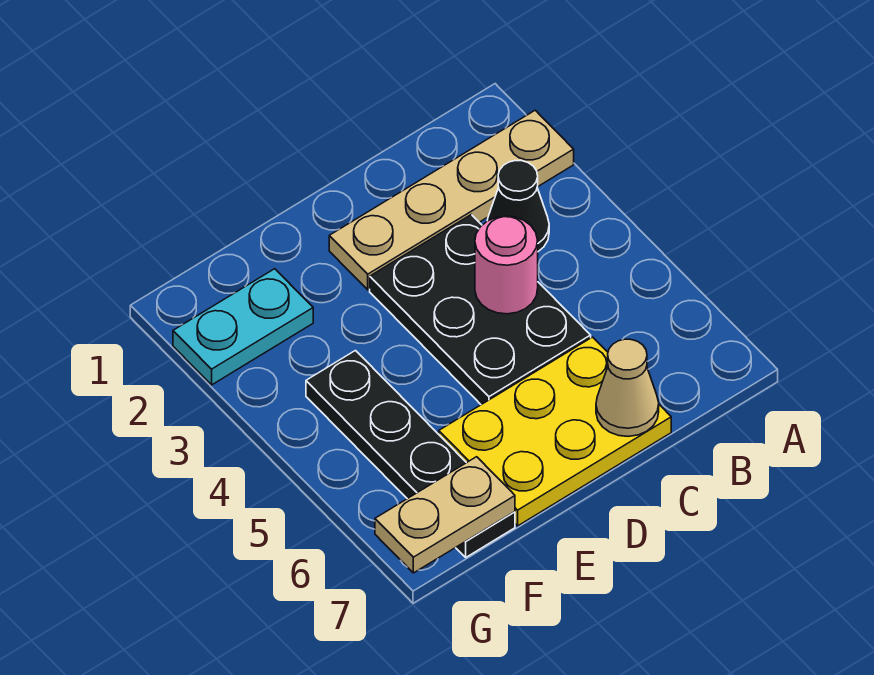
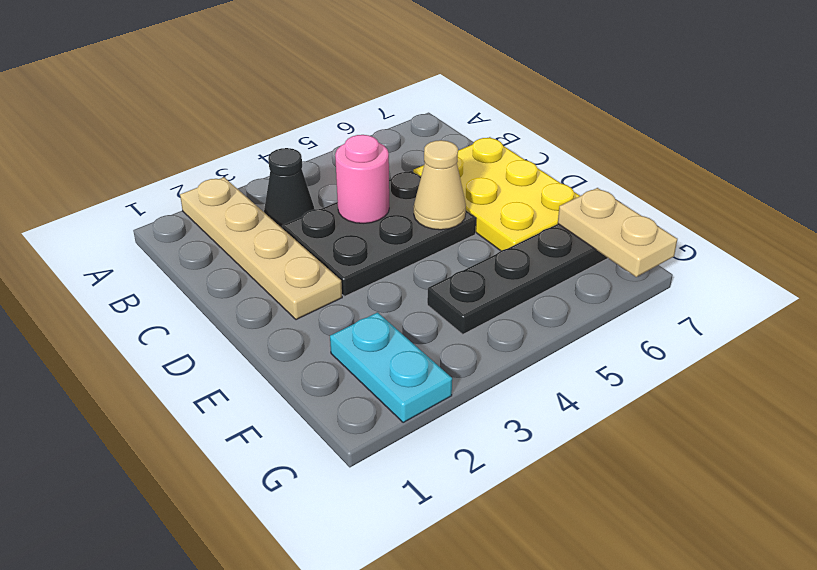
tan 1x1 cone [596,339,659,436] -> tan 1x1 cone moved to [414,140,466,230]

